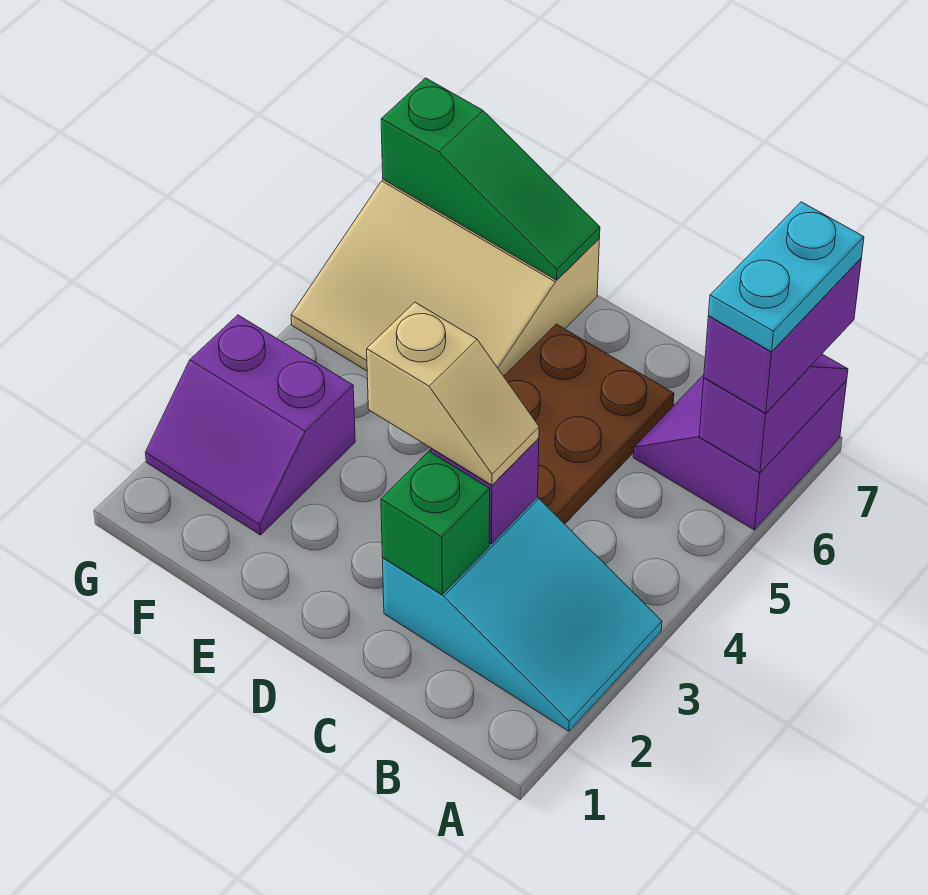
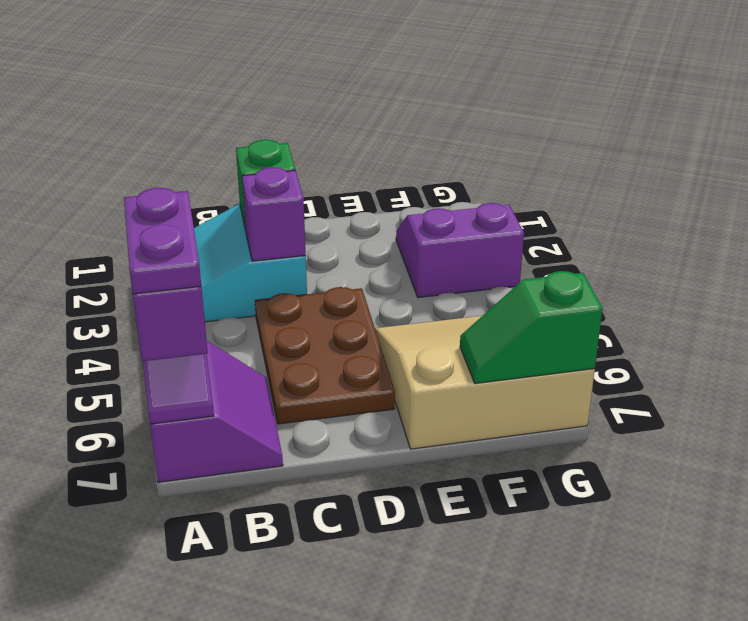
cyan 1x2 plate [708,202,864,352] -> purple 1x2 plate [124,188,201,294]
tan 1x2 slope [367,302,539,485] -> none
green 1x3 slope [381,78,600,280] -> green 1x2 slope [460,271,603,384]

